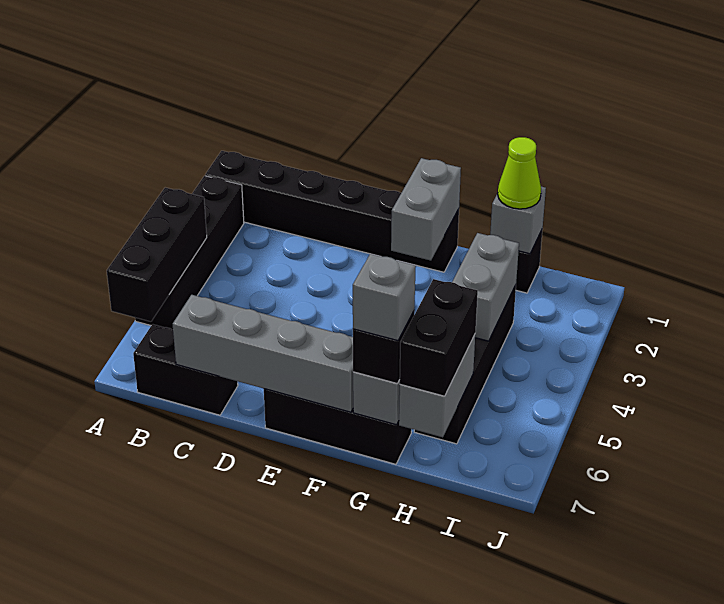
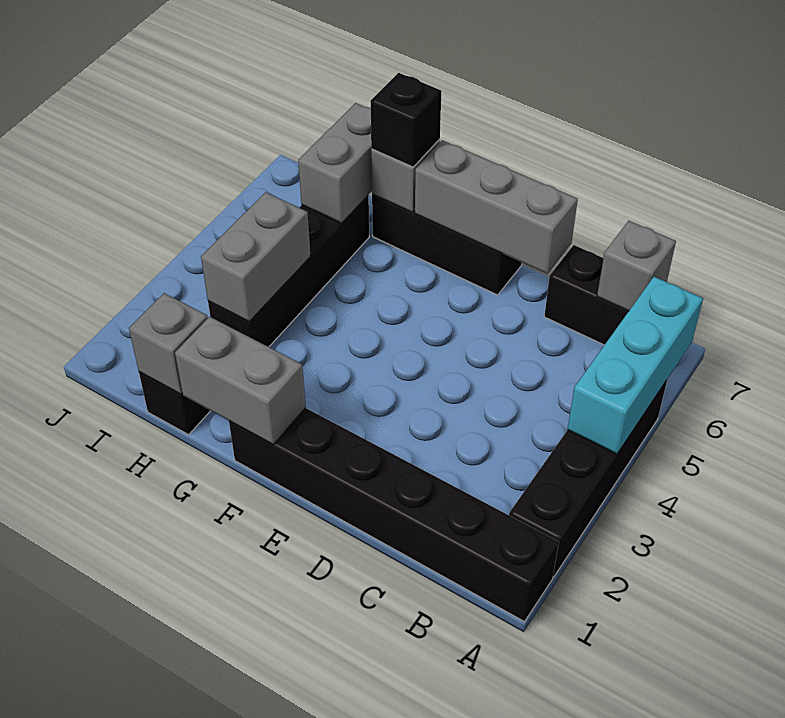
black 1x3 brick [107,188,207,322] -> cyan 1x3 brick [568,277,703,454]
grey 1x4 brick [173,295,353,412] -> grey 1x3 brick [415,140,578,274]
grey 1x2 brick [391,158,461,261] -> grey 1x2 brick turned to [175,317,306,445]
grey 1x1 brick [353,254,416,341] -> grey 1x1 brick moved to [597,221,676,311]
lime 1x1 cone [498,137,541,209] -> none
black 1x2 brick [400,279,478,396] -> none

